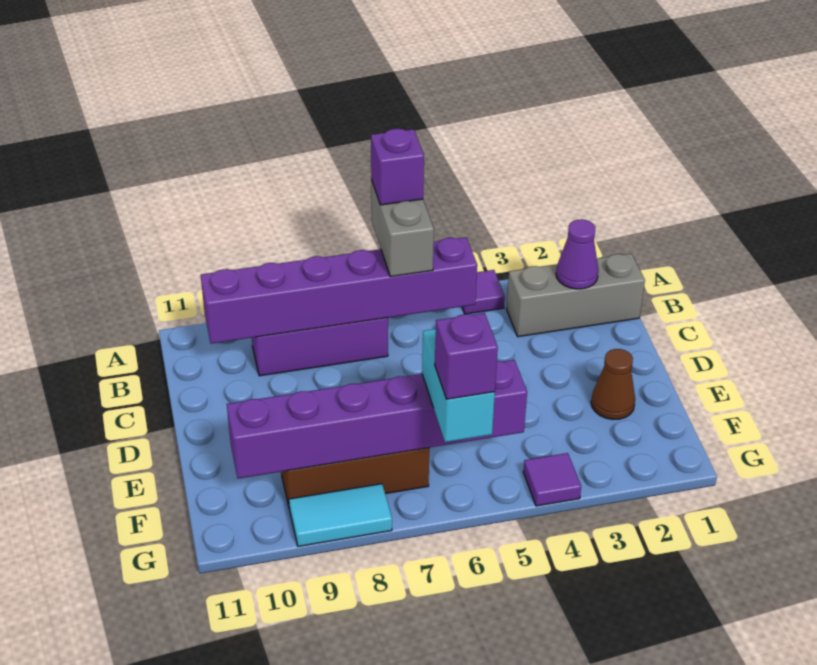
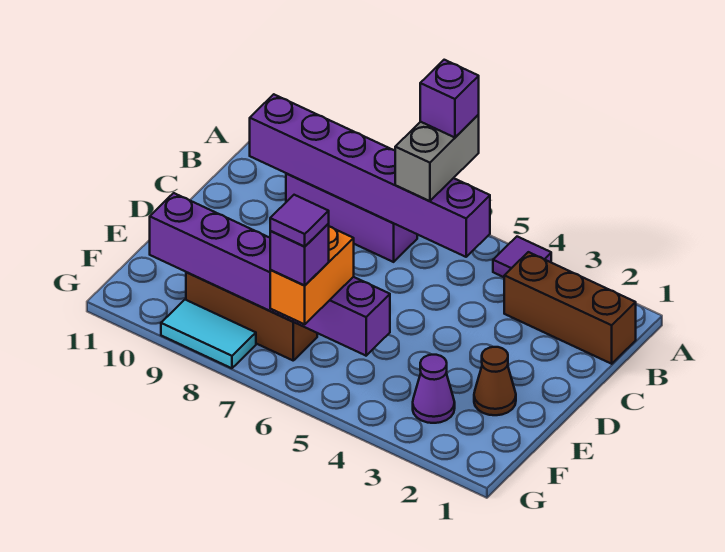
grey 1x3 brick [506,254,645,337] -> brown 1x3 brick [504,252,636,364]
purple 1x1 cone [556,219,599,289] -> purple 1x1 cone moved to [413,355,455,423]
cyan 1x2 brick [422,329,495,442] -> orange 1x2 brick [270,227,354,324]
purple 1x1 tile [523,453,581,506] -> purple 1x1 tile moved to [270,195,329,246]

